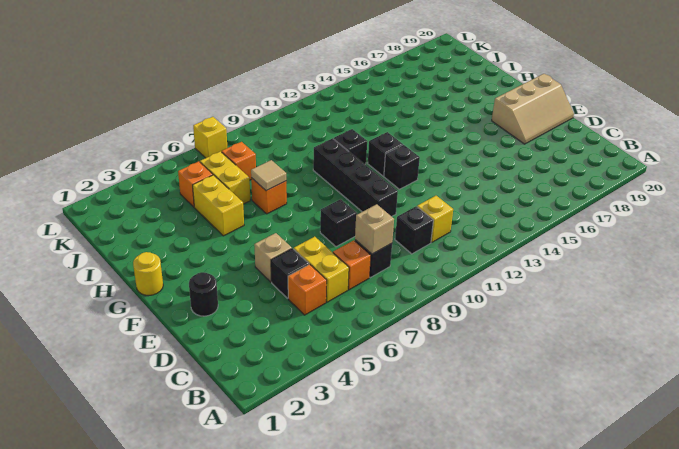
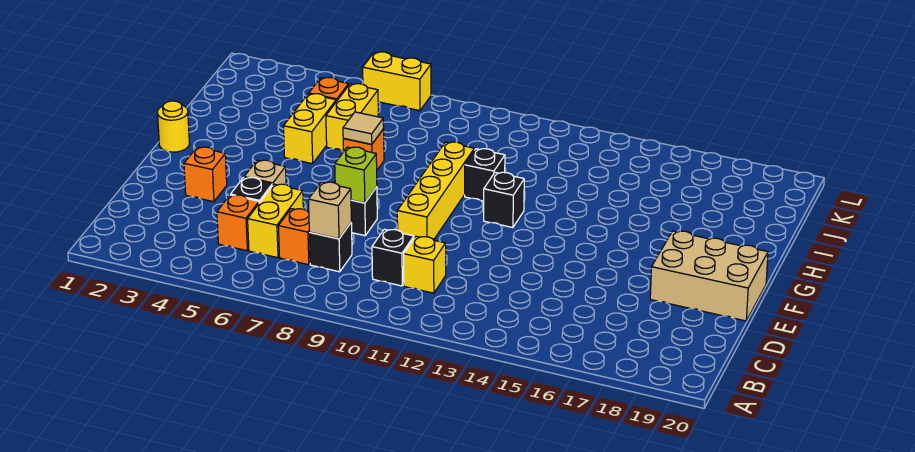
black 1x1 round brick [189,272,218,316] -> none
none -> lime 1x1 brick [335,147,377,203]
black 1x4 brick [313,138,398,216] -> yellow 1x4 brick [397,142,474,240]
tan 2x3 slope [492,74,574,144] -> tan 2x3 brick [650,231,768,321]
black 1x1 brick [384,145,420,189] -> none
orange 1x1 brick [222,142,256,180] -> orange 1x1 brick moved to [184,147,227,202]
yellow 1x1 brick [193,117,227,158] -> yellow 1x2 brick [363,52,431,111]

